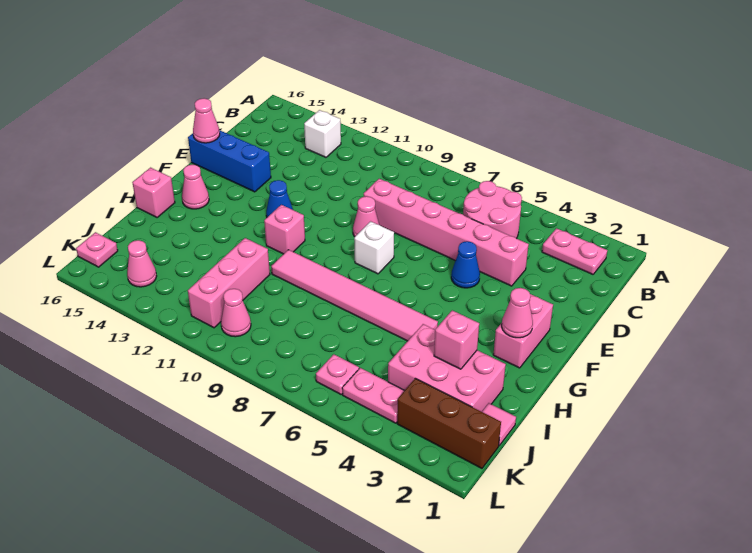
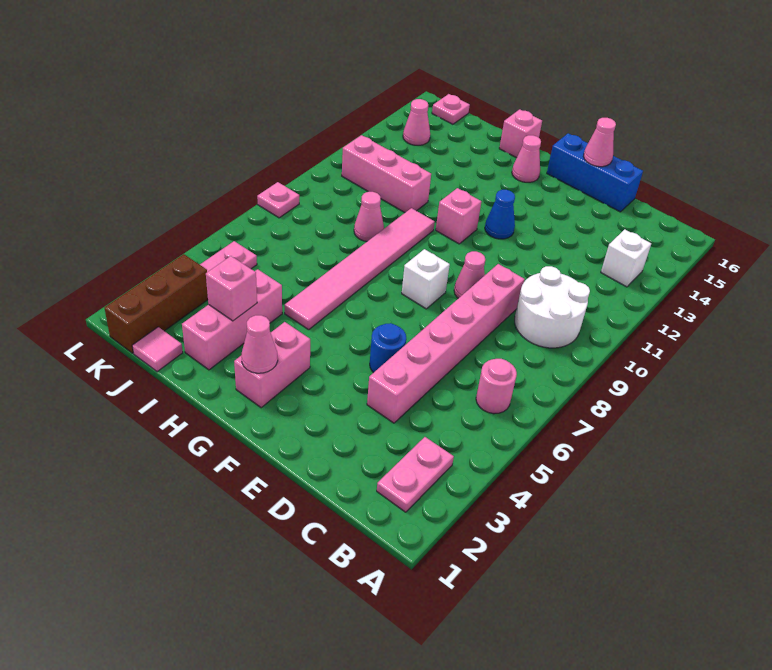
pink 2x2 round brick [463,181,522,239] -> pink 1x1 round brick [476,359,517,414]
none -> white 2x2 round brick [515,266,590,348]
blue 1x1 cone [451,241,480,288] -> blue 1x1 round brick [370,323,406,373]
blue 1x3 brick [188,130,271,192] -> blue 1x3 brick turned to [547,133,643,212]
pink 1x2 brick [493,294,553,368] -> pink 1x2 brick turned to [234,322,310,408]
pink 2x3 brick [388,324,506,412] -> pink 1x3 brick [182,269,282,370]
pink 1x1 plate [316,354,359,394] -> pink 1x1 plate moved to [257,182,299,218]
pink 1x1 cone [221,289,251,337] -> pink 1x1 cone moved to [354,192,384,241]

